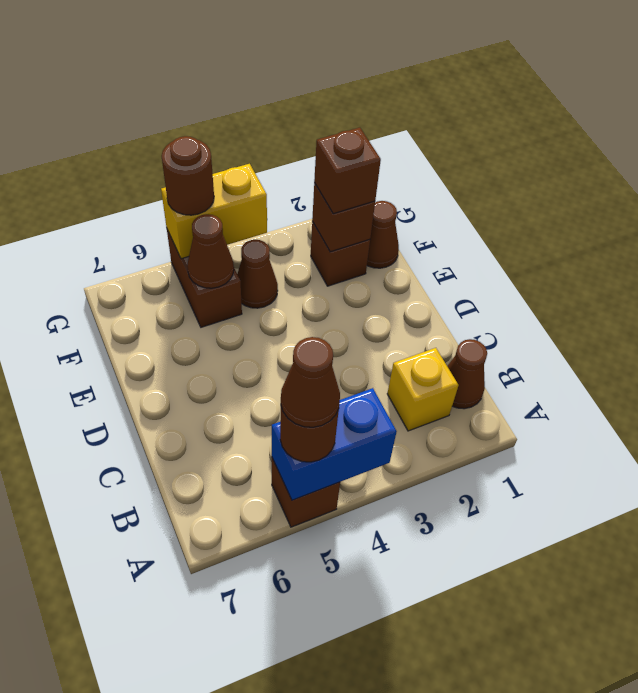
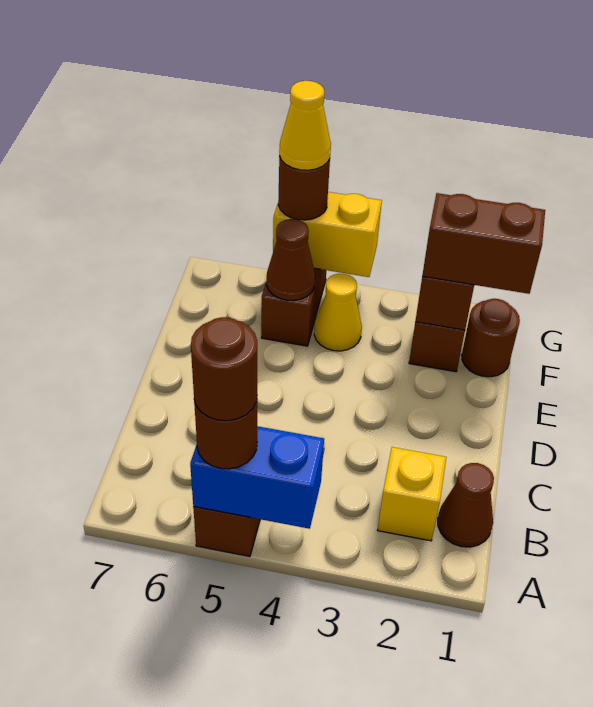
brown 1x1 cone [281,337,340,427] -> brown 1x1 round brick [191,317,257,421]
brown 1x1 cone [367,201,399,268] -> brown 1x1 round brick [462,299,520,377]
brown 1x1 brick [314,128,381,214] -> brown 1x2 brick [422,193,545,294]
brown 1x1 cone [237,240,278,308] -> yellow 1x1 cone [314,274,362,351]
none -> yellow 1x1 cone [279,81,331,170]

